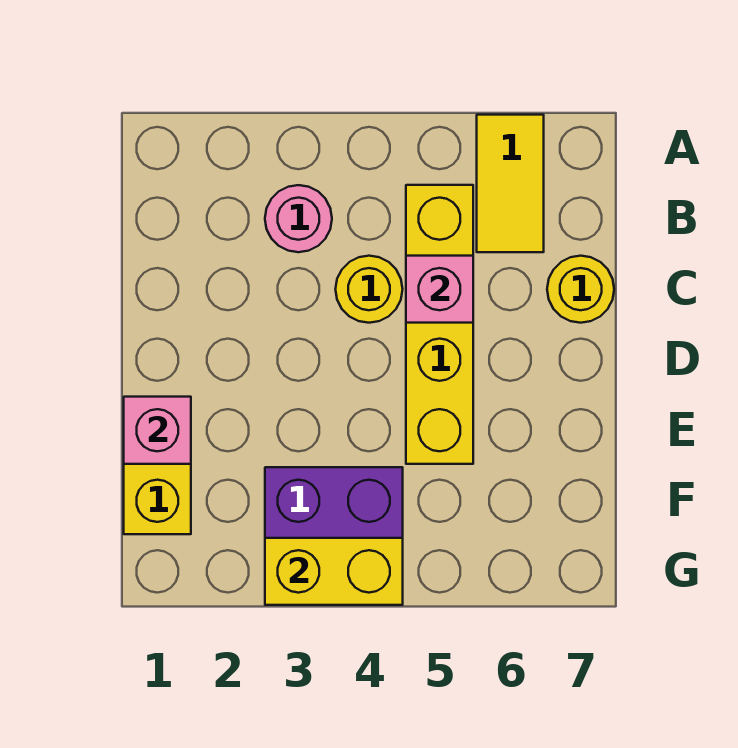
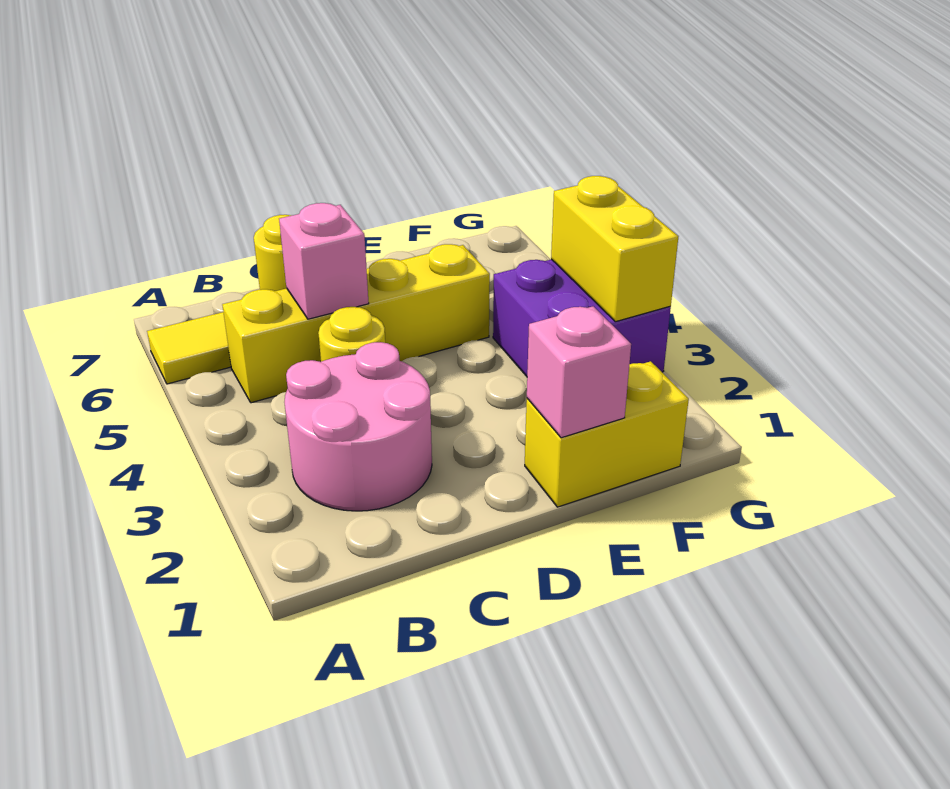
pink 1x1 round brick [265,185,332,252] -> pink 2x2 round brick [284,342,432,511]

